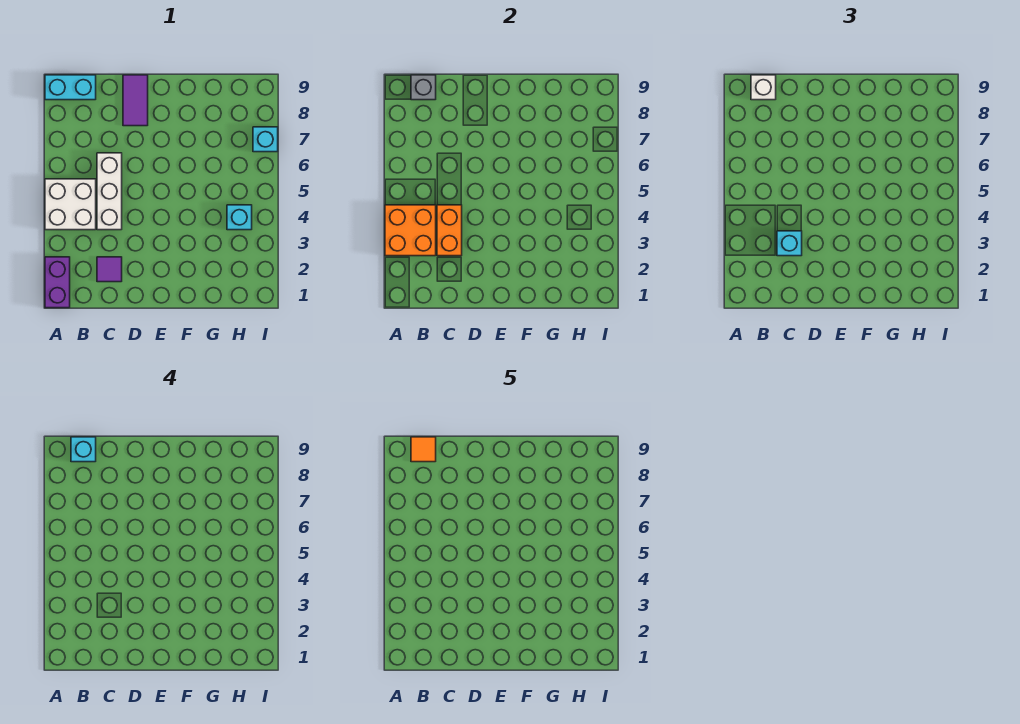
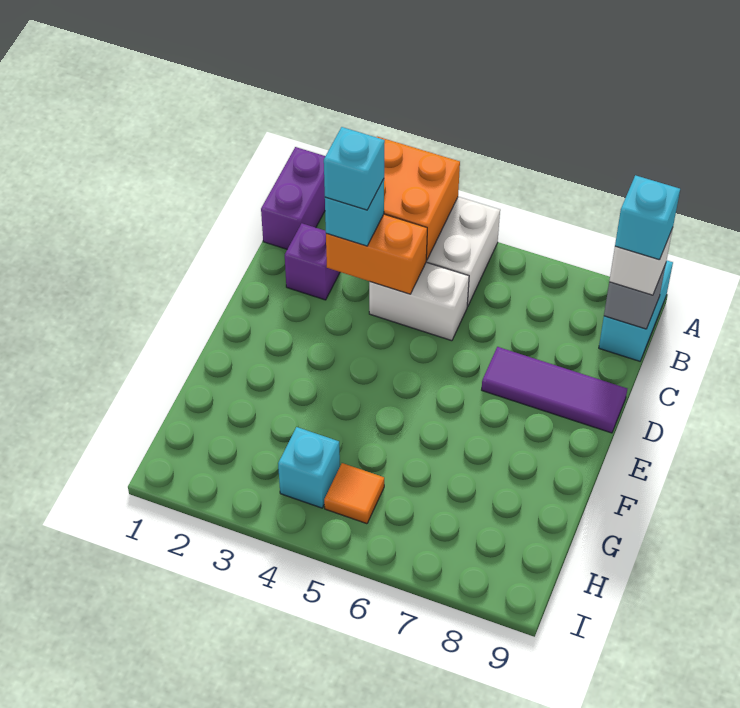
purple 1x2 brick [45,257,70,308] -> purple 1x2 brick turned to [261,147,325,249]
orange 1x1 tile [411,437,436,462] -> orange 1x1 tile moved to [324,463,384,524]
purple 1x1 tile [97,257,122,282] -> purple 1x1 brick [285,223,340,300]
white 1x3 brick [97,153,122,230] -> white 1x2 brick [369,262,469,341]
purple 1x2 tile [123,75,148,126] -> purple 1x3 tile [482,347,627,433]
cyan 1x1 brick [253,127,278,152] -> cyan 1x1 brick moved to [324,127,385,210]

